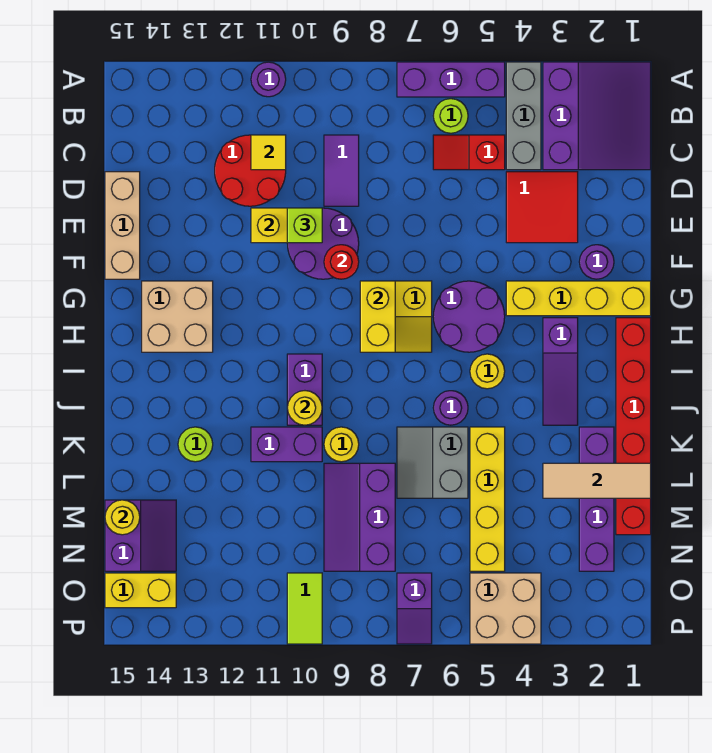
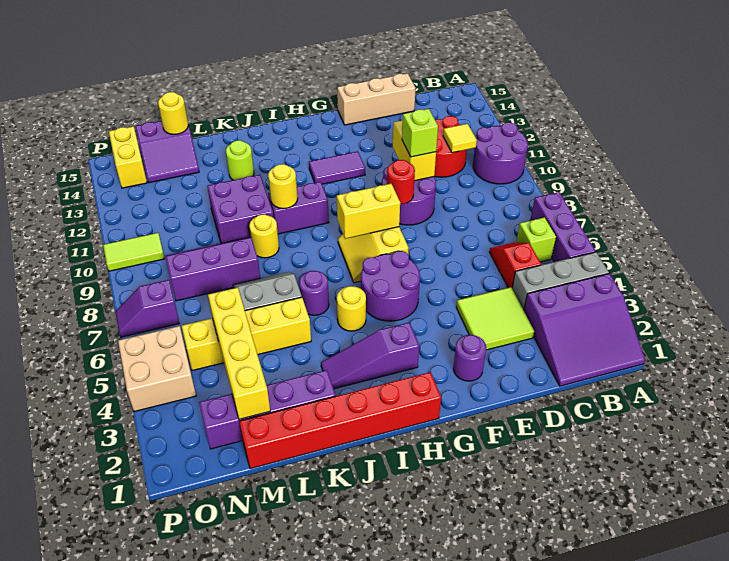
purple 1x1 round brick [251,62,286,97] -> purple 2x2 round brick [473,122,528,184]
lime 1x1 round brick [433,99,468,133] -> lime 1x1 brick [516,217,556,262]
purple 1x2 tile [324,135,359,206] -> purple 1x2 tile moved to [309,151,365,184]
red 2x2 tile [506,172,578,243] -> lime 2x2 tile [456,287,534,350]
yellow 1x4 brick [506,281,651,316] -> yellow 1x4 brick moved to [208,287,270,419]
tan 2x2 brick [142,281,213,352] -> none
purple 1x2 brick [251,427,322,462] -> purple 2x2 brick [207,175,274,243]
tan 1x3 tile [543,463,651,498] -> none

